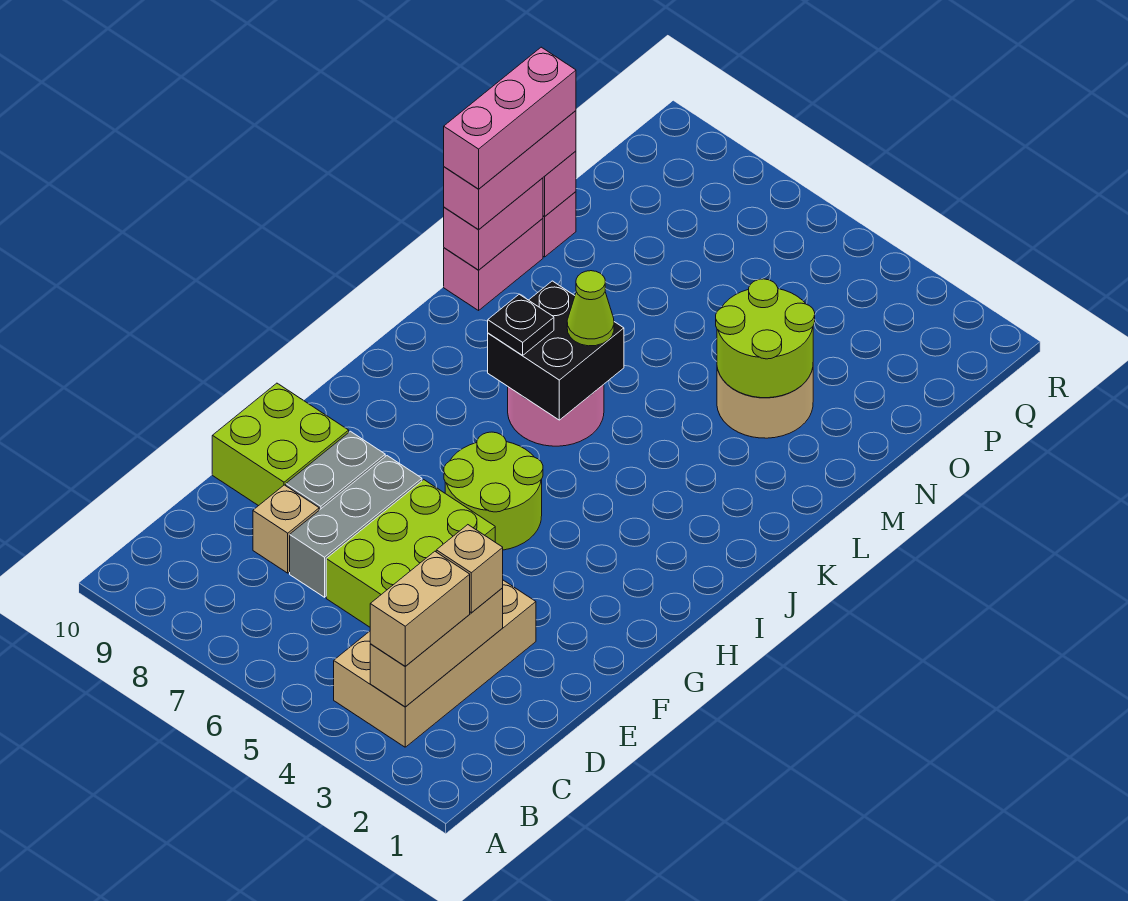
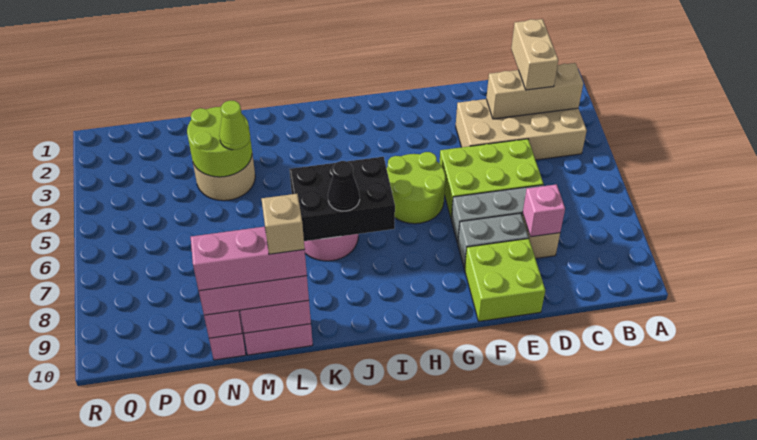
tan 1x2 brick [370,551,470,666] -> tan 1x2 brick turned to [511,19,558,90]
tan 1x1 brick [436,525,503,613] -> tan 1x1 brick moved to [262,194,305,254]
none -> pink 1x1 brick [523,184,565,237]
black 2x2 brick [488,281,624,420] -> black 2x3 brick [289,157,395,241]
black 1x1 plate [488,294,554,356] -> black 1x1 cone [328,161,360,211]
lime 1x1 cone [567,271,614,346] -> lime 1x1 cone moved to [219,101,250,150]

